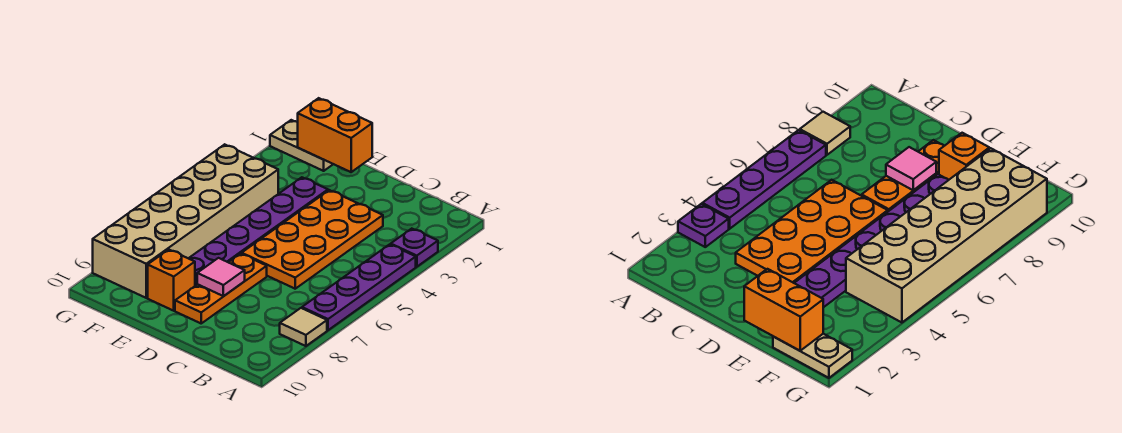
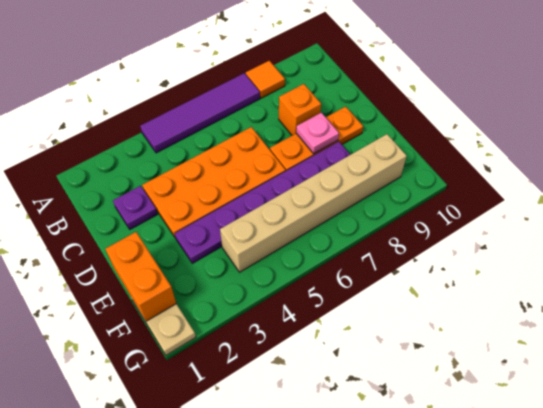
purple 1x1 plate [391,229,438,267] -> purple 1x1 plate moved to [113,186,157,229]
purple 1x4 plate [302,244,416,330] -> purple 1x4 tile [140,73,260,153]
tan 1x1 tile [280,308,327,346] -> orange 1x1 tile [246,61,285,98]
pink 1x1 tile [197,258,245,296] -> pink 1x1 plate [296,113,339,154]
orange 1x1 brick [148,250,195,311] -> orange 1x1 brick moved to [279,84,321,135]
tan 2x6 brick [93,144,278,298] -> tan 1x6 brick [220,134,407,272]

